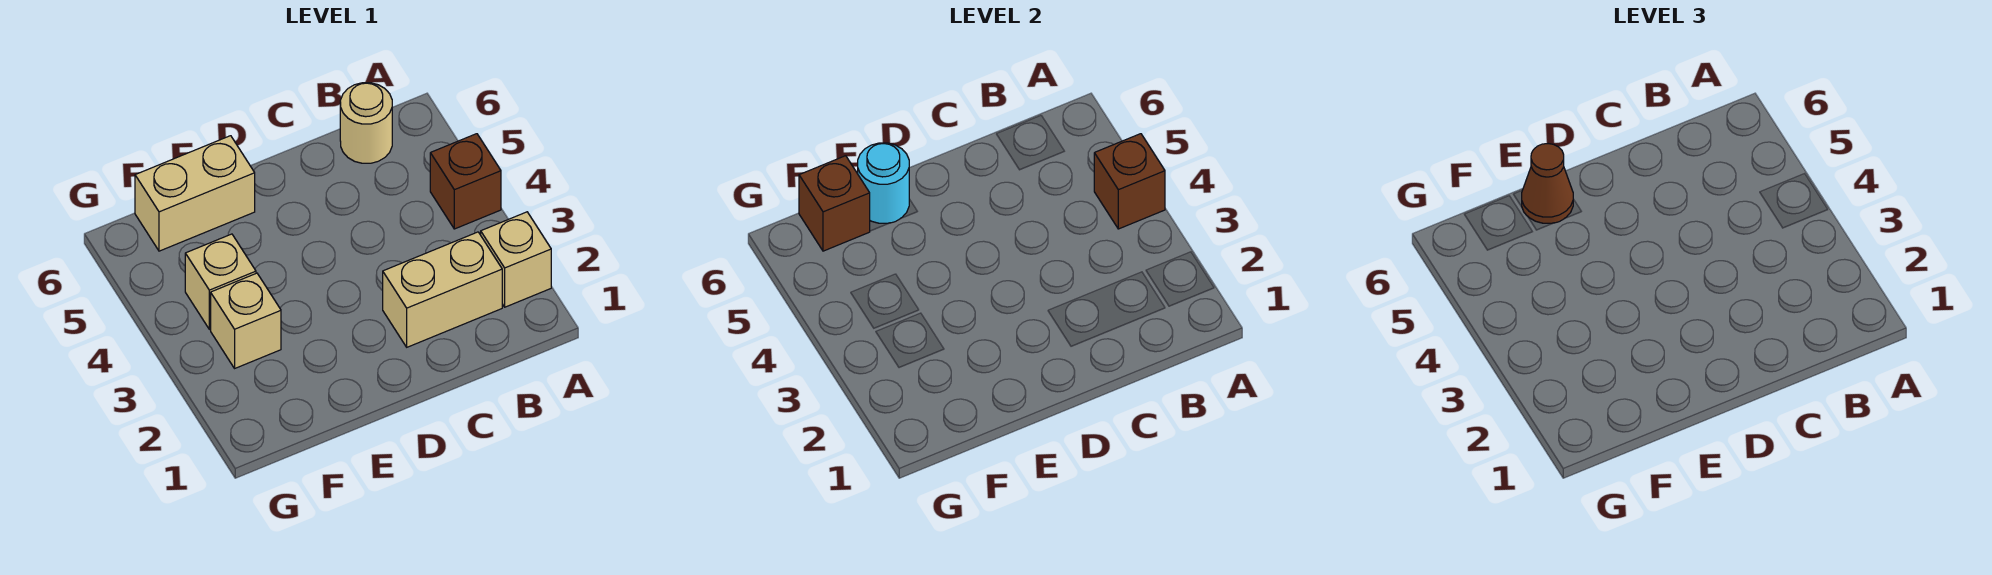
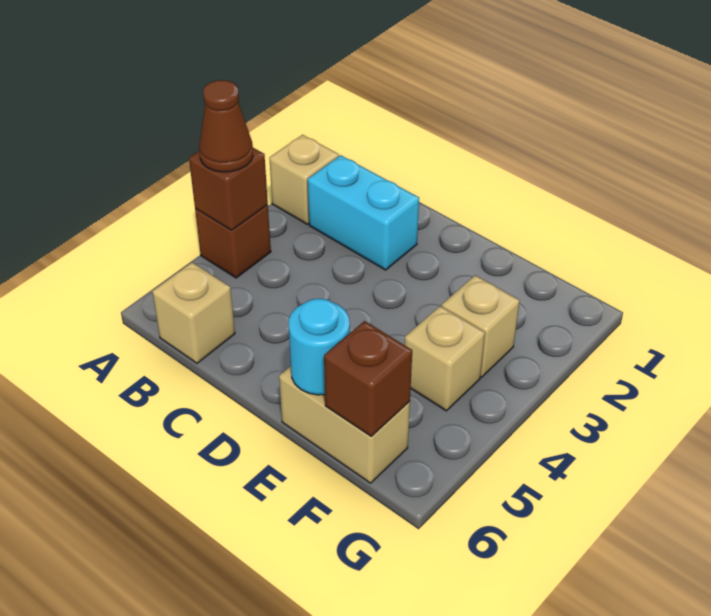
tan 1x2 brick [383,232,502,347] -> cyan 1x2 brick [308,155,419,270]
tan 1x1 round brick [340,83,392,163] -> tan 1x1 brick [152,263,235,363]
brown 1x1 cone [1522,144,1573,223] -> brown 1x1 cone moved to [199,80,253,172]

